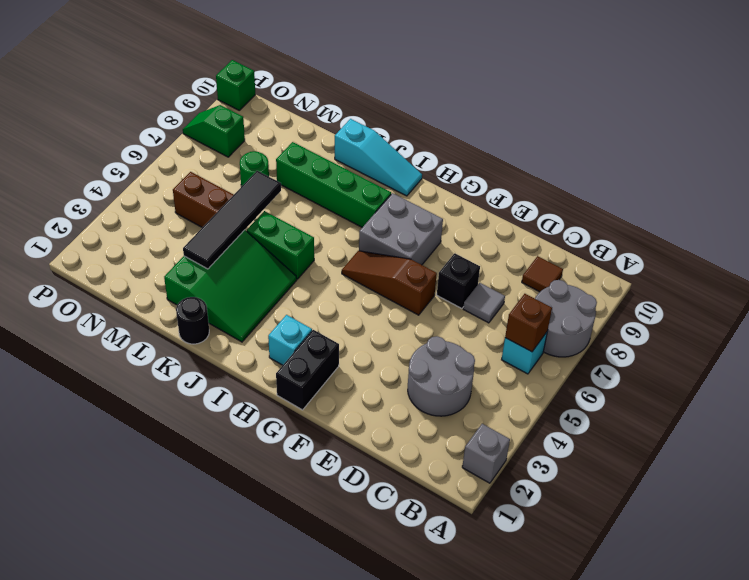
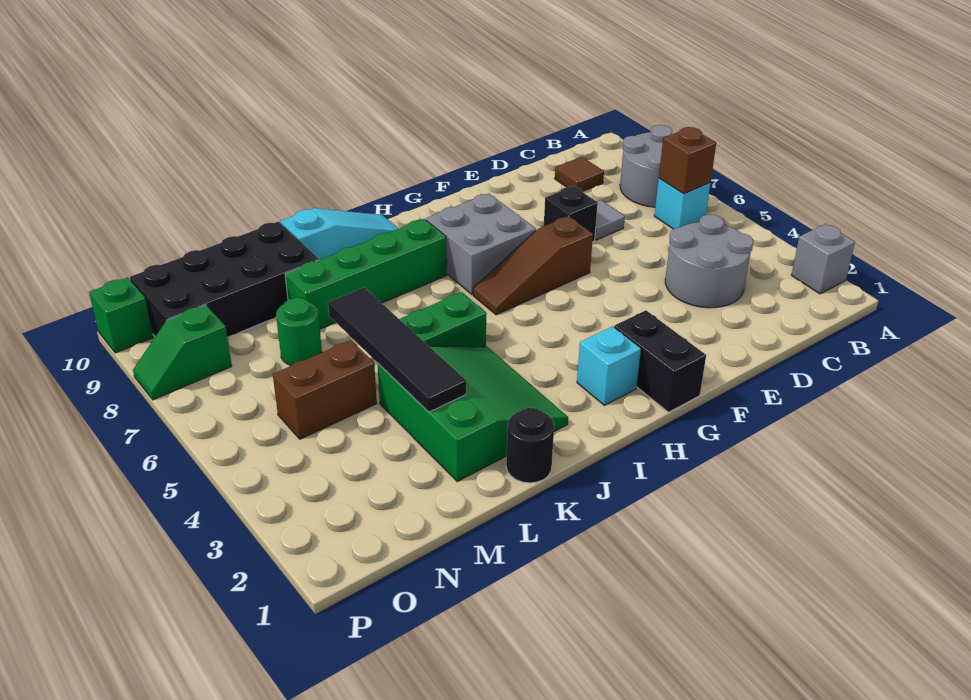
none -> black 2x4 brick [130,222,319,337]

